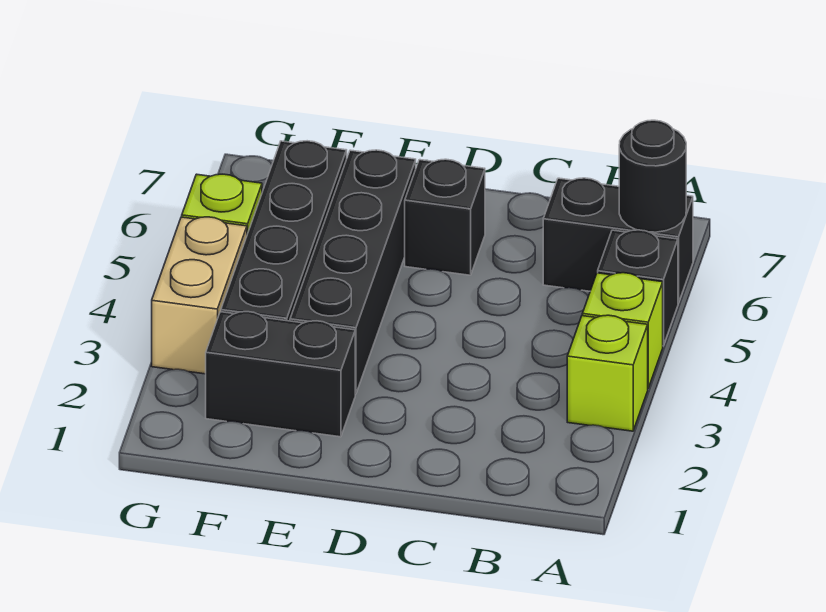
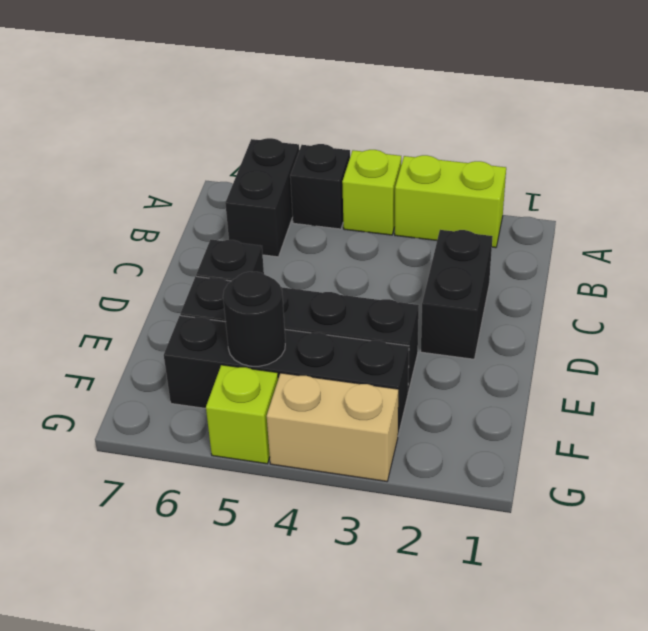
lime 1x1 brick [567,315,648,431] -> lime 1x2 brick [395,155,506,248]
black 1x1 round brick [619,120,686,232] -> black 1x1 round brick moved to [223,272,285,366]
black 1x2 brick [206,312,355,437] -> black 1x2 brick moved to [421,230,493,359]

